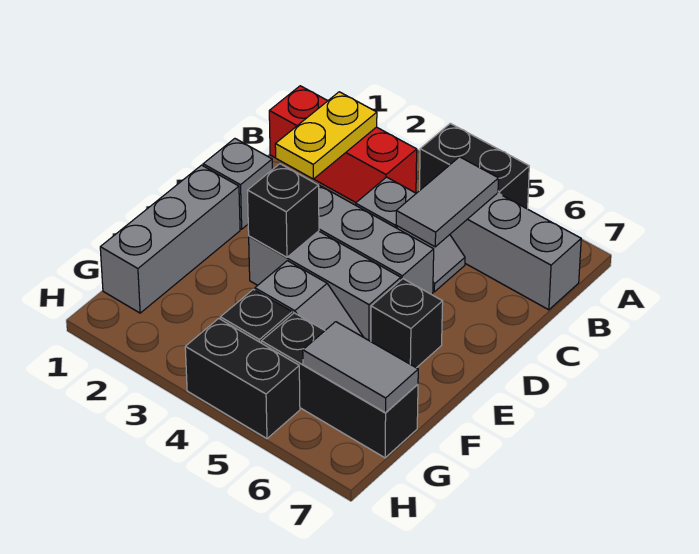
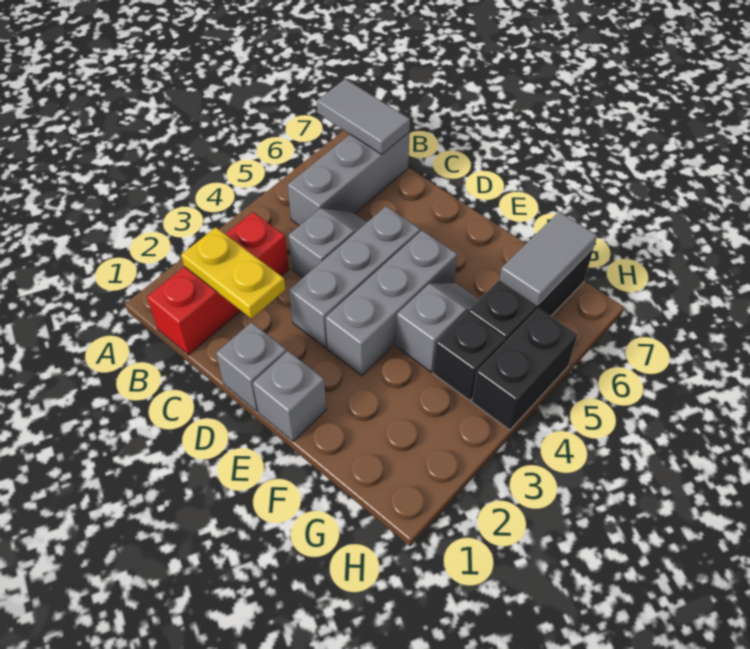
black 1x2 brick [419,123,529,209] -> none
grey 1x2 tile [396,157,499,247] -> grey 1x2 tile moved to [317,79,410,154]
grey 1x3 brick [100,165,240,313] -> grey 1x1 brick [253,351,327,441]
black 1x1 brick [248,164,319,257] -> none
black 1x1 brick [371,279,443,368] -> none

